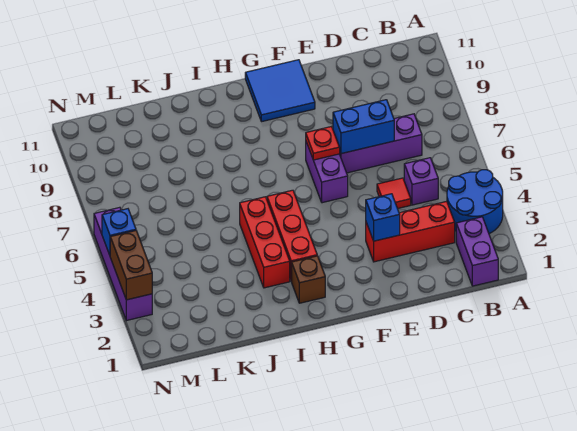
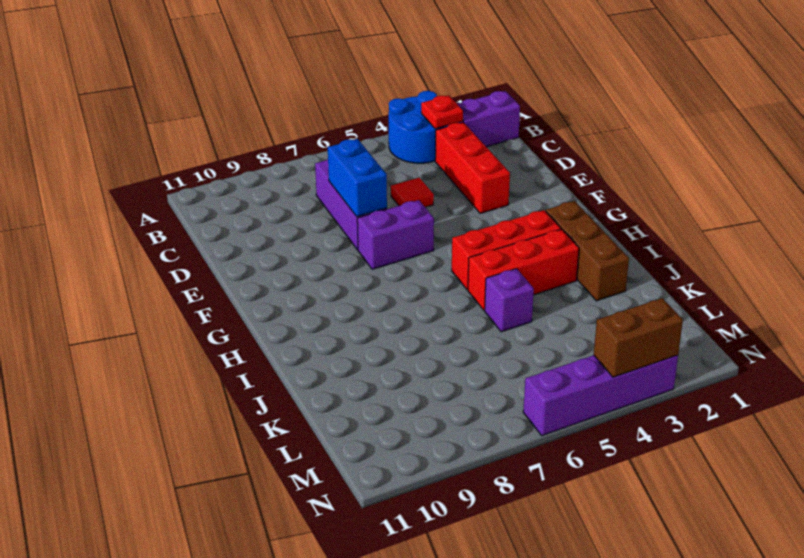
purple 1x1 brick [404,158,438,205] -> purple 1x1 brick moved to [485,269,534,332]
blue 1x1 brick [366,194,400,241] -> none
red 1x1 plate [306,127,340,160] -> red 1x1 plate moved to [421,95,463,129]
blue 2x2 tile [245,60,315,122] -> none
brown 1x1 brick [292,256,325,303] -> brown 1x3 brick [546,201,629,301]
blue 1x1 brick [102,209,136,255] -> none

